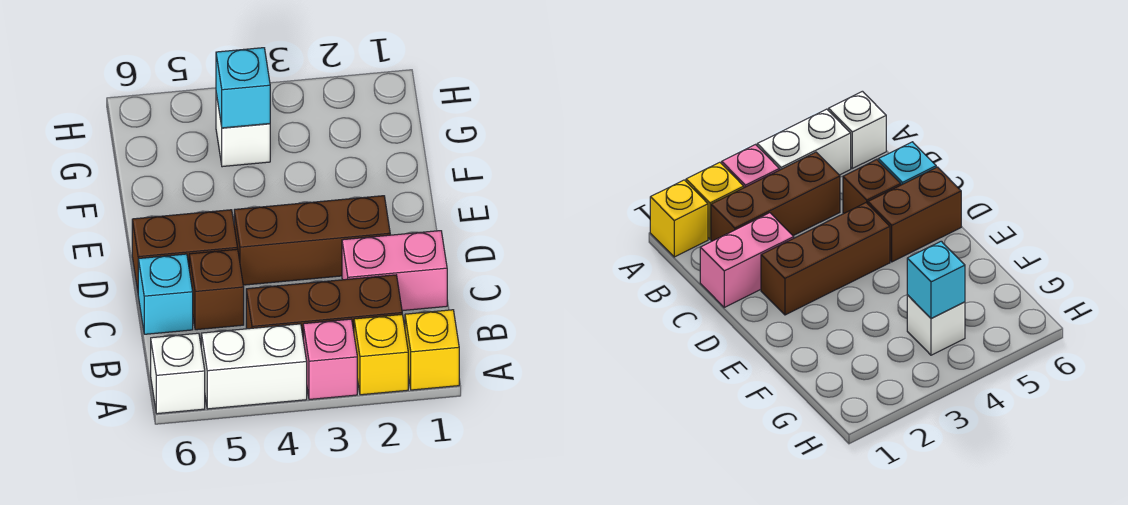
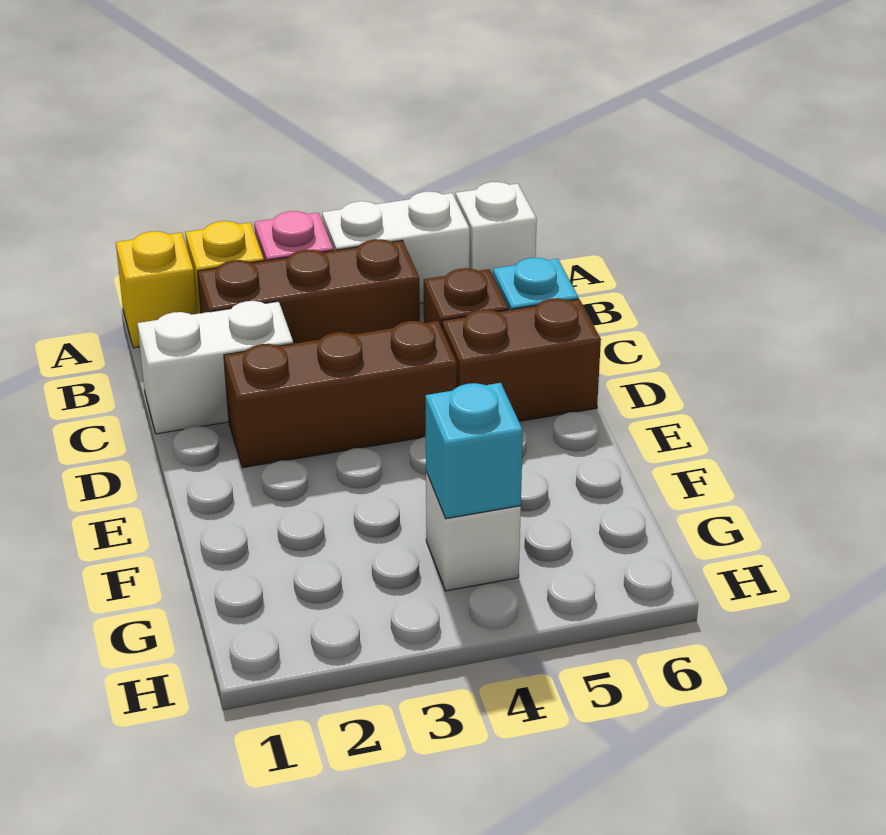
pink 1x2 brick [342,231,447,311] -> white 1x2 brick [137,301,293,434]

